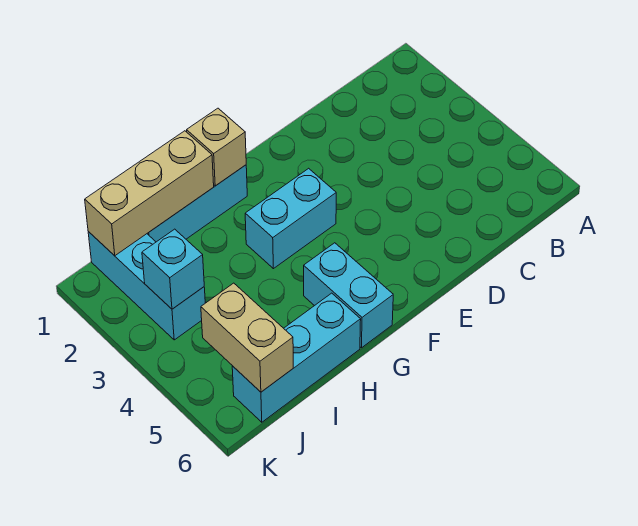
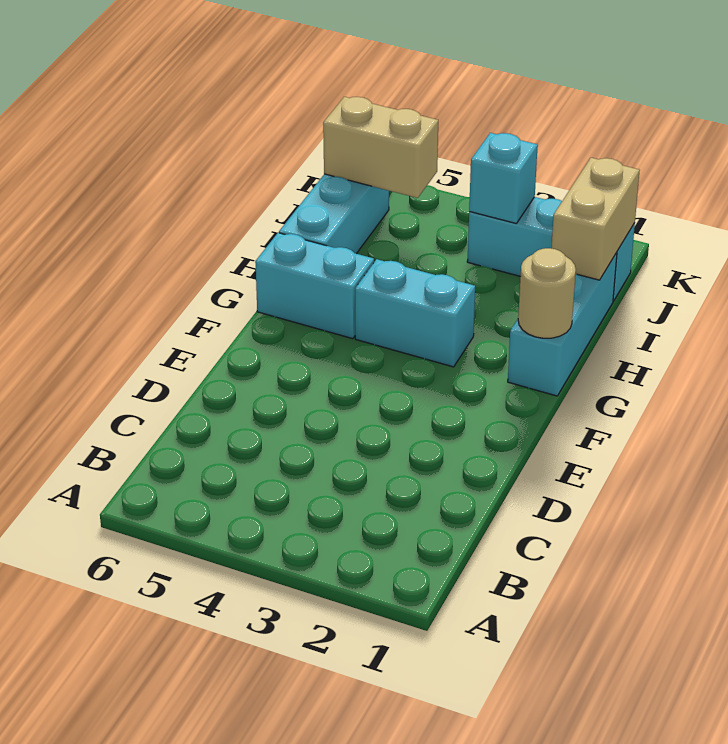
cyan 1x2 brick [245,168,336,269] -> cyan 1x2 brick turned to [355,259,475,367]
tan 1x1 brick [187,108,246,186] -> tan 1x1 round brick [518,248,576,338]
tan 1x3 brick [85,131,214,256] -> tan 1x2 brick [551,158,640,280]

